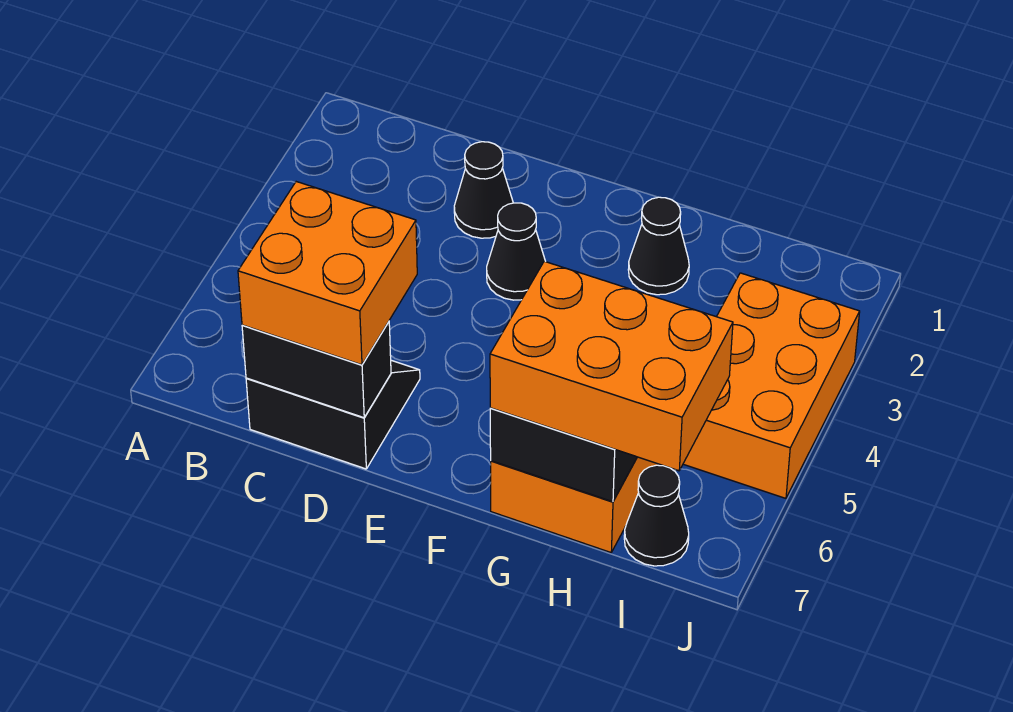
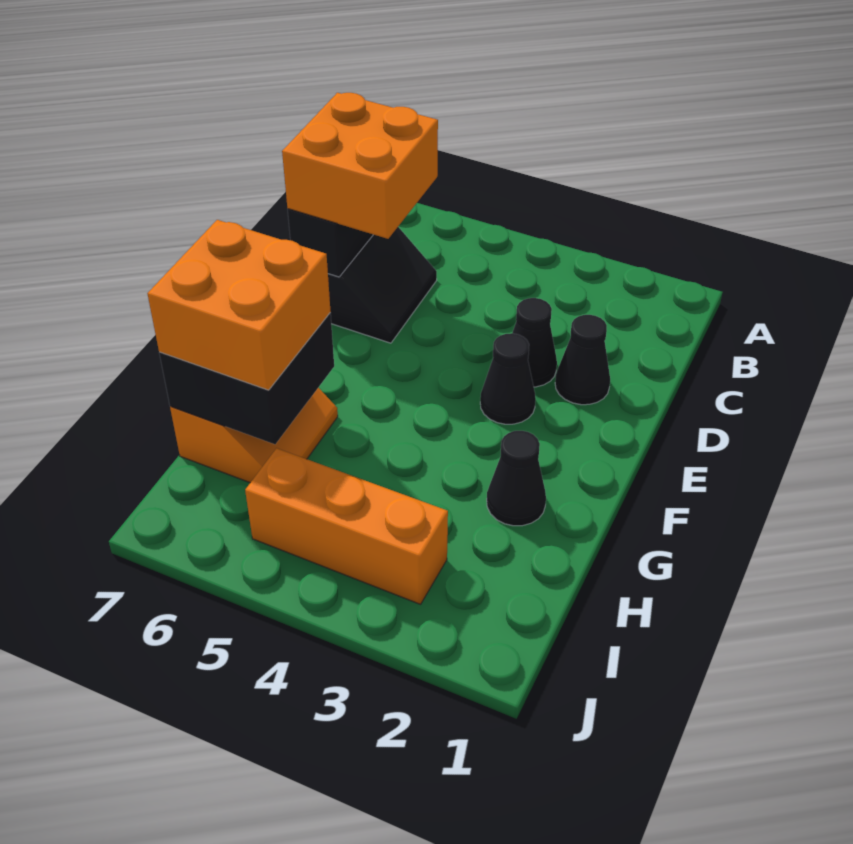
orange 2x3 brick [490,261,733,471] -> orange 2x2 brick [147,220,331,390]
orange 2x3 brick [683,273,860,498] -> orange 1x3 brick [245,448,448,604]
black 1x1 cone [624,465,689,566] -> black 1x1 cone moved to [512,298,557,387]

